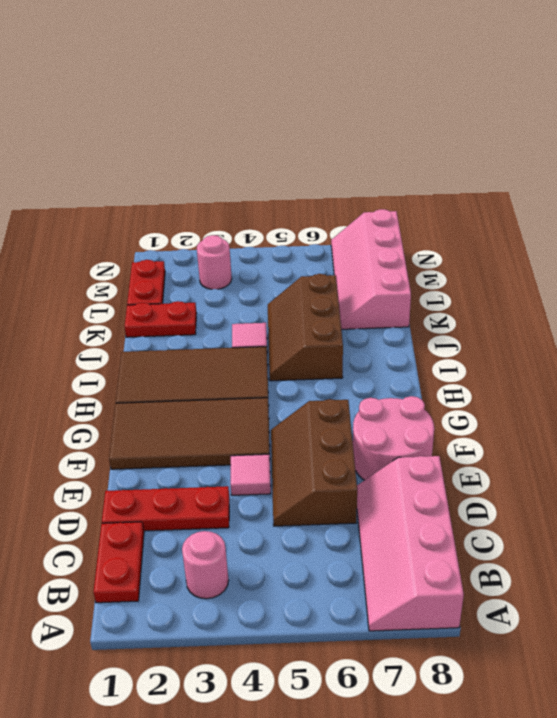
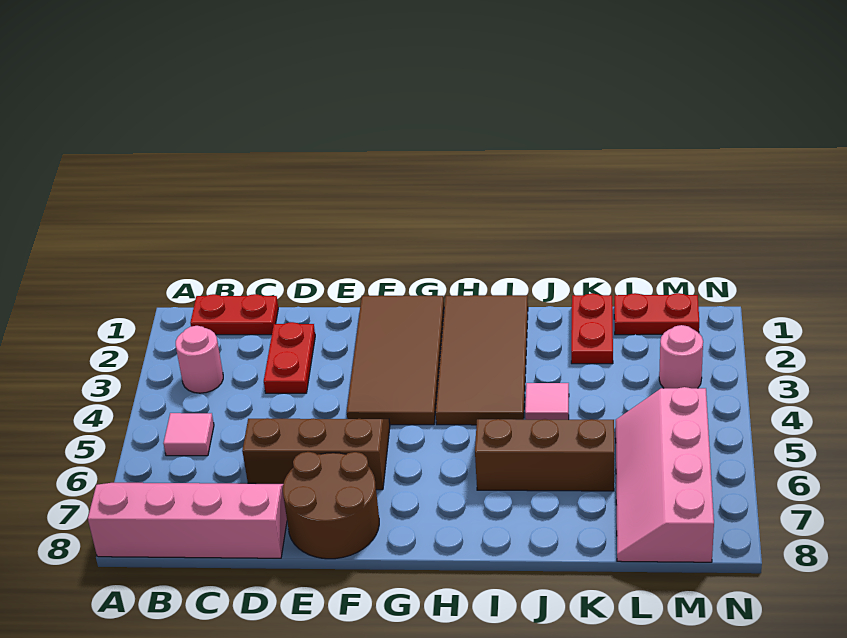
red 1x3 plate [102,486,229,531] -> red 1x2 plate [264,322,315,393]
pink 1x1 tile [231,454,271,495] -> pink 1x1 tile moved to [163,413,214,456]
pink 2x2 round brick [353,396,434,480] -> brown 2x2 round brick [283,452,379,559]
pink 2x4 slope [331,209,411,329] -> pink 2x4 slope turned to [616,387,714,562]

